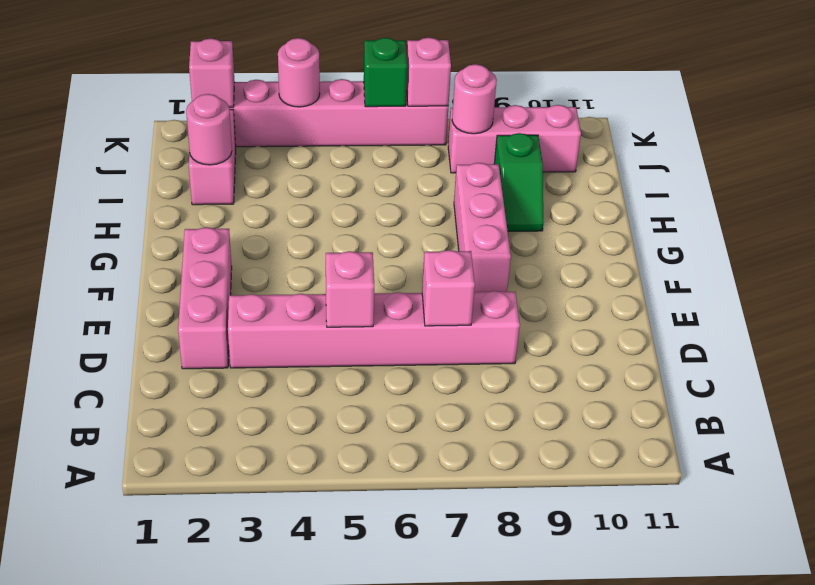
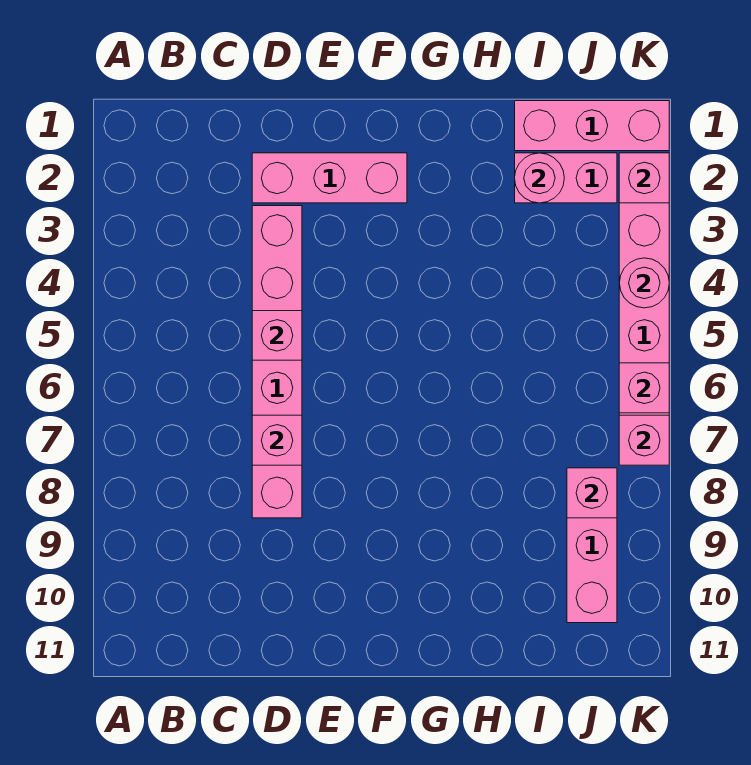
pink 1x3 brick [454,163,511,292] -> pink 1x3 brick moved to [515,101,669,151]
green 1x2 slope [494,133,543,231] -> none
pink 1x1 round brick [452,64,497,134] -> pink 1x1 brick [567,468,617,518]
green 1x1 brick [364,38,407,107] -> pink 1x1 brick [619,363,669,413]

